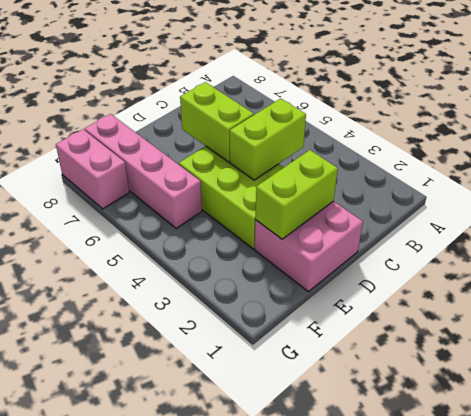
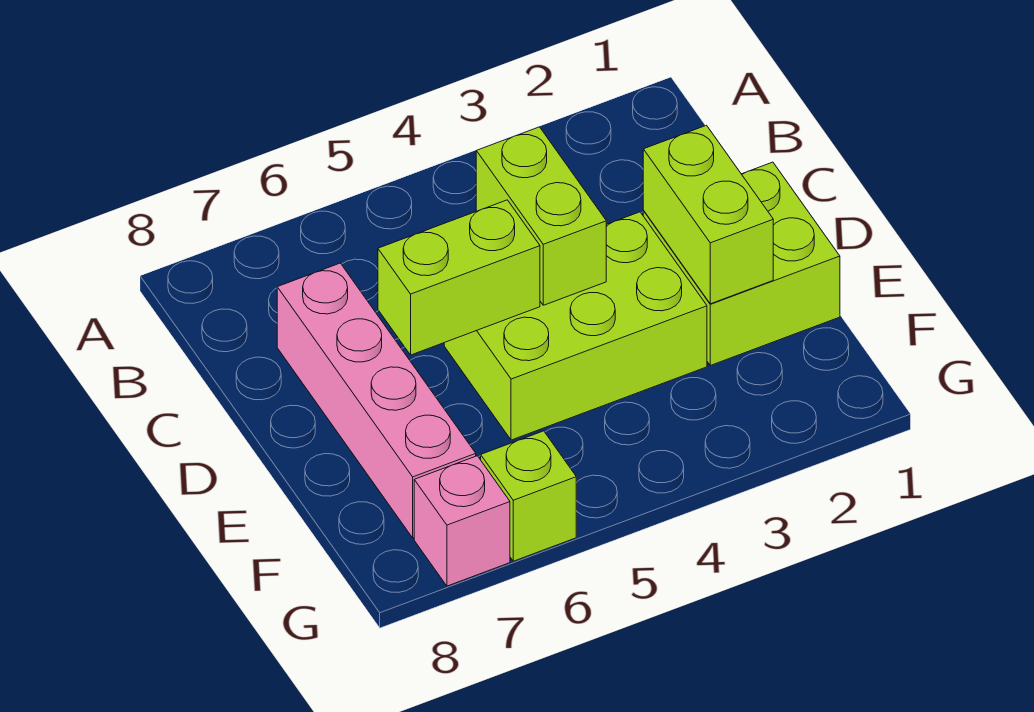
pink 2x2 brick [255,201,363,292] -> lime 2x2 brick [643,162,840,365]
pink 1x4 brick [85,114,202,228] -> pink 1x4 brick turned to [277,263,476,538]
none -> lime 1x1 brick [481,431,576,561]
pink 1x2 brick [56,129,129,209] -> pink 1x1 brick [414,456,510,586]

